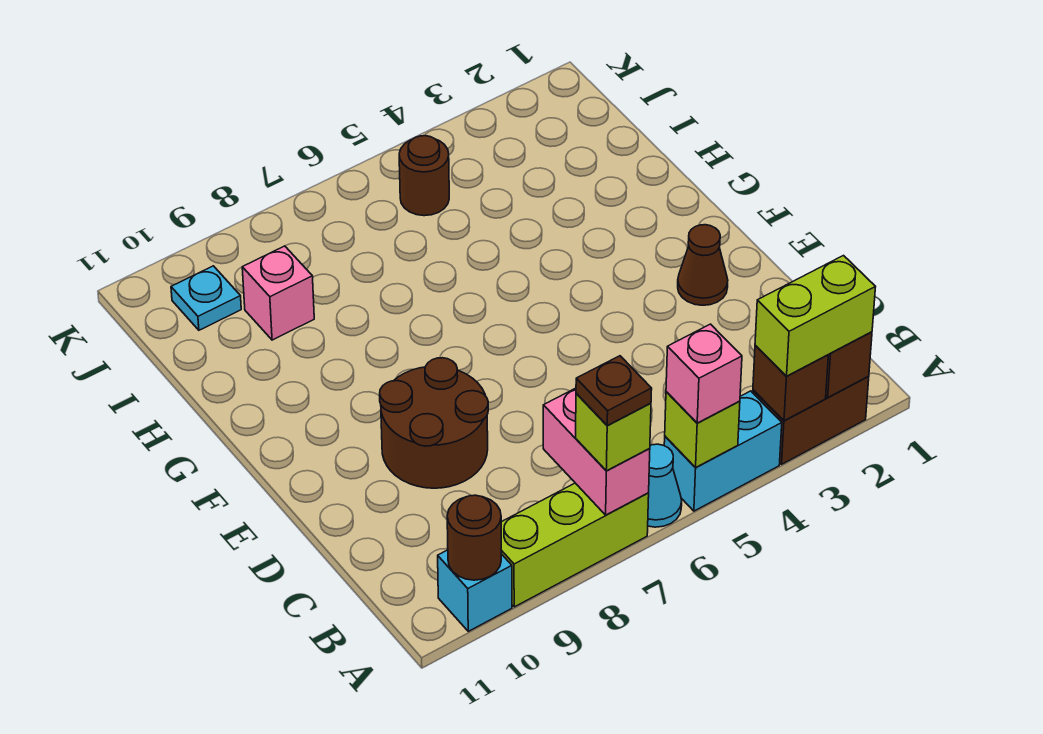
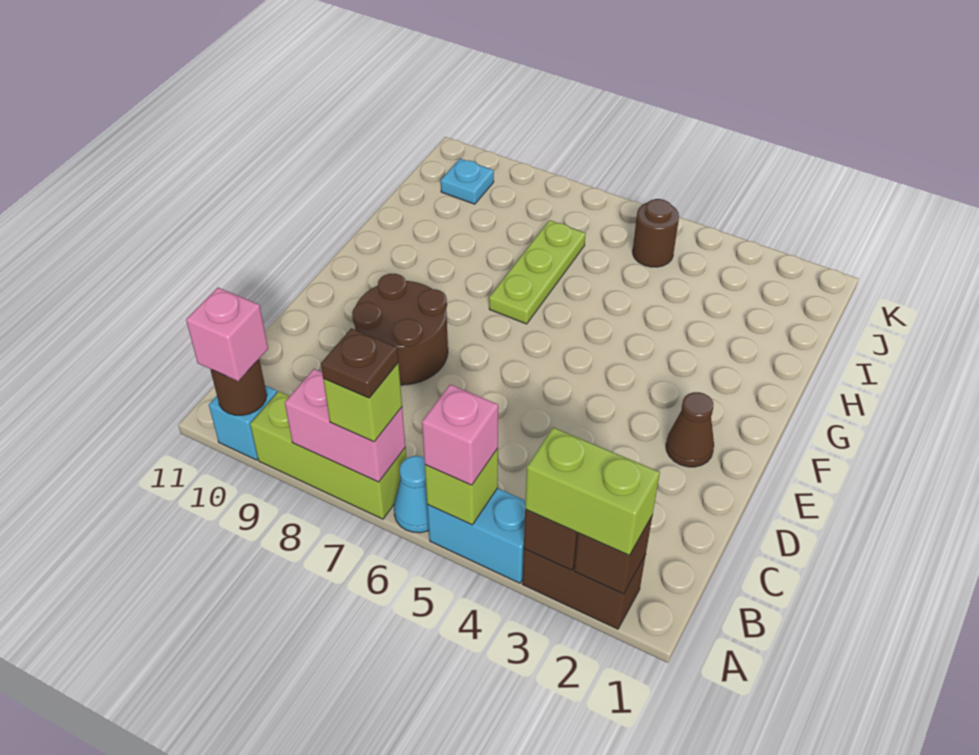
pink 1x2 brick [543,388,650,515] -> pink 1x2 brick turned to [285,369,405,482]
none -> lime 1x3 plate [489,220,586,324]
pink 1x1 brick [242,246,314,340] -> pink 1x1 brick moved to [186,288,268,381]

